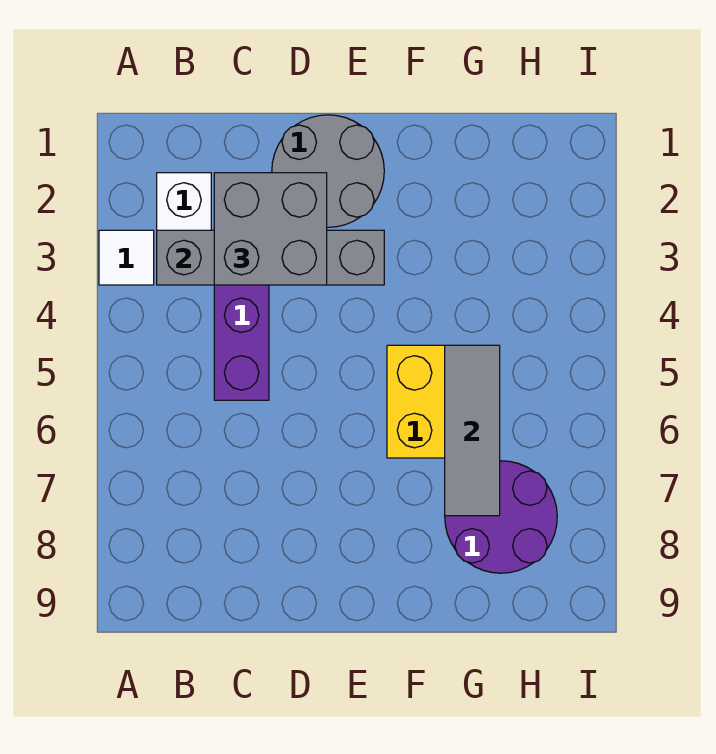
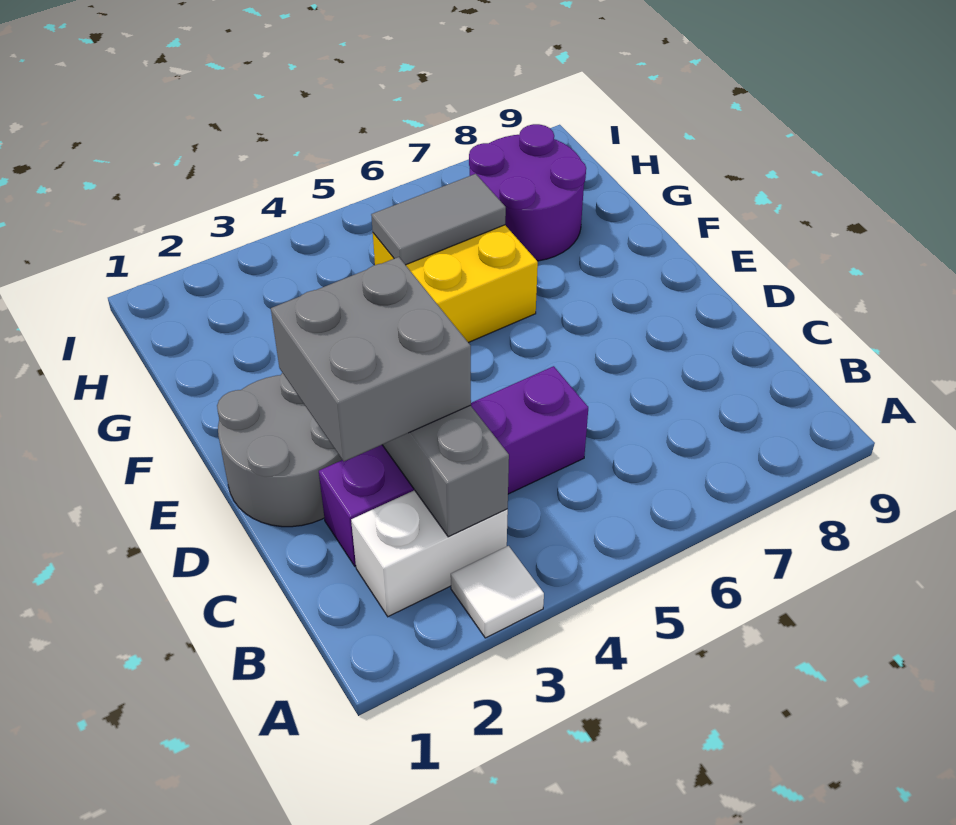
grey 1x3 tile [445,345,500,516] -> grey 1x2 tile [371,174,506,265]

